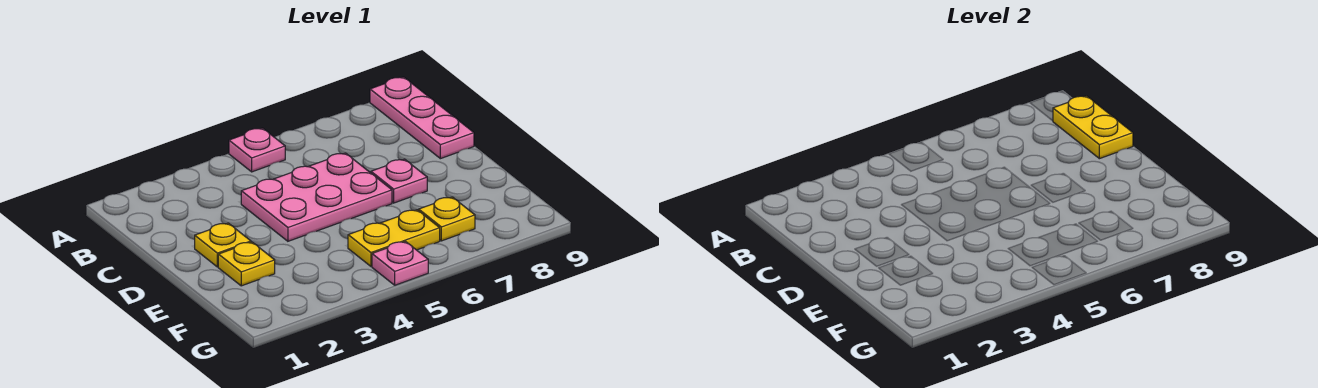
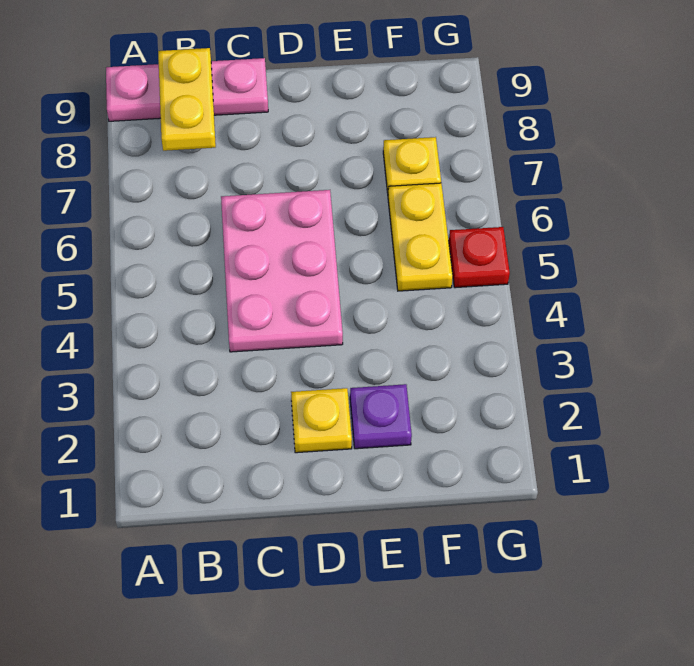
pink 1x1 plate [229,128,285,172] -> none
yellow 1x2 plate [1053,96,1133,159] -> yellow 1x2 plate turned to [158,48,216,151]
pink 1x1 plate [371,159,427,203] -> none
yellow 1x1 plate [218,242,275,286] -> purple 1x1 plate [350,384,412,449]
pink 1x1 plate [372,242,428,285] -> red 1x1 plate [449,227,510,288]

